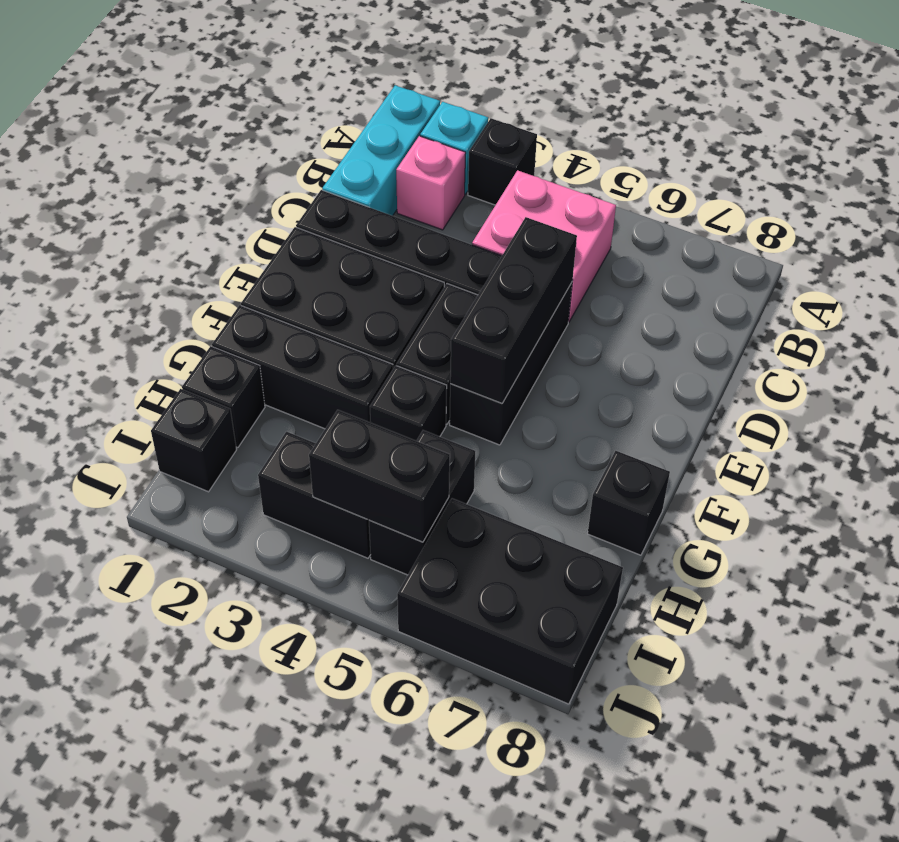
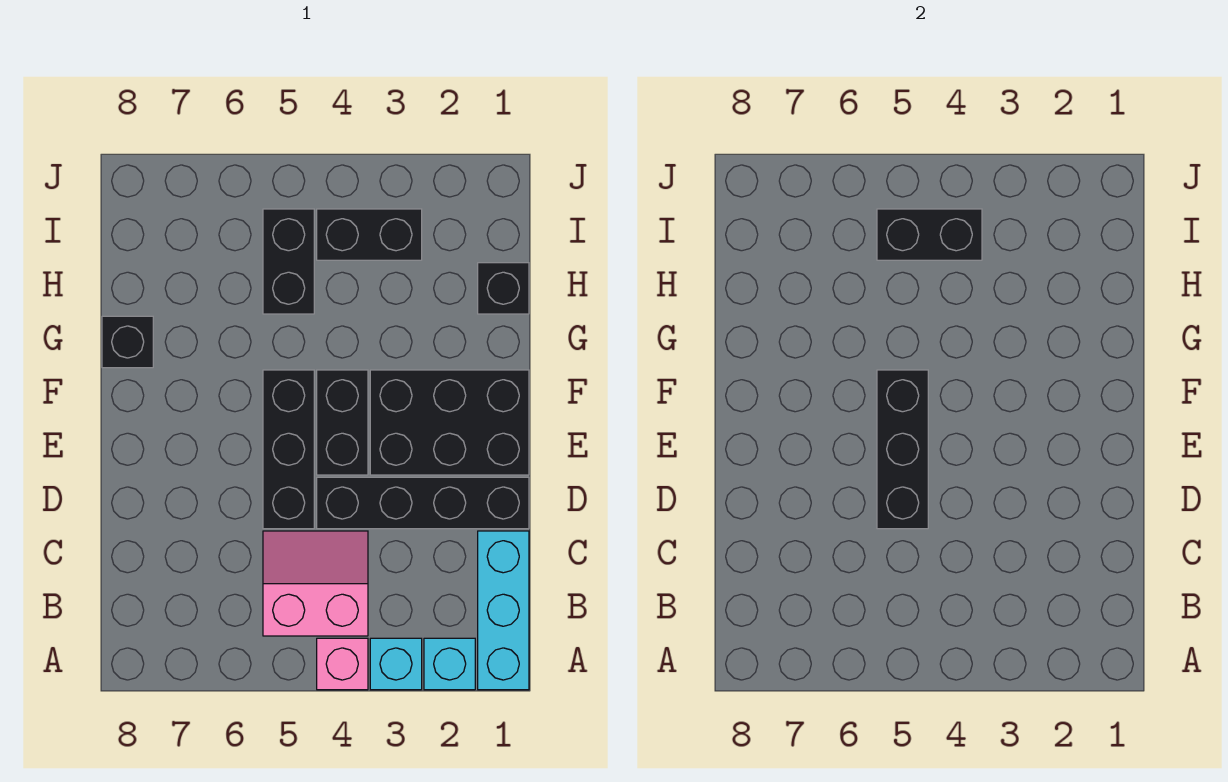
black 1x1 brick [468,118,537,205] -> cyan 1x1 brick [370,638,422,690]
pink 1x1 brick [396,136,466,230] -> pink 1x1 brick moved to [317,638,368,690]
pink 2x2 brick [472,170,616,322] -> pink 2x2 slope [263,531,368,636]
black 1x3 brick [212,305,393,429] -> none
black 1x1 brick [370,365,447,441] -> none
black 1x1 brick [151,389,237,492] -> none
black 2x3 brick [397,498,623,704] -> none

